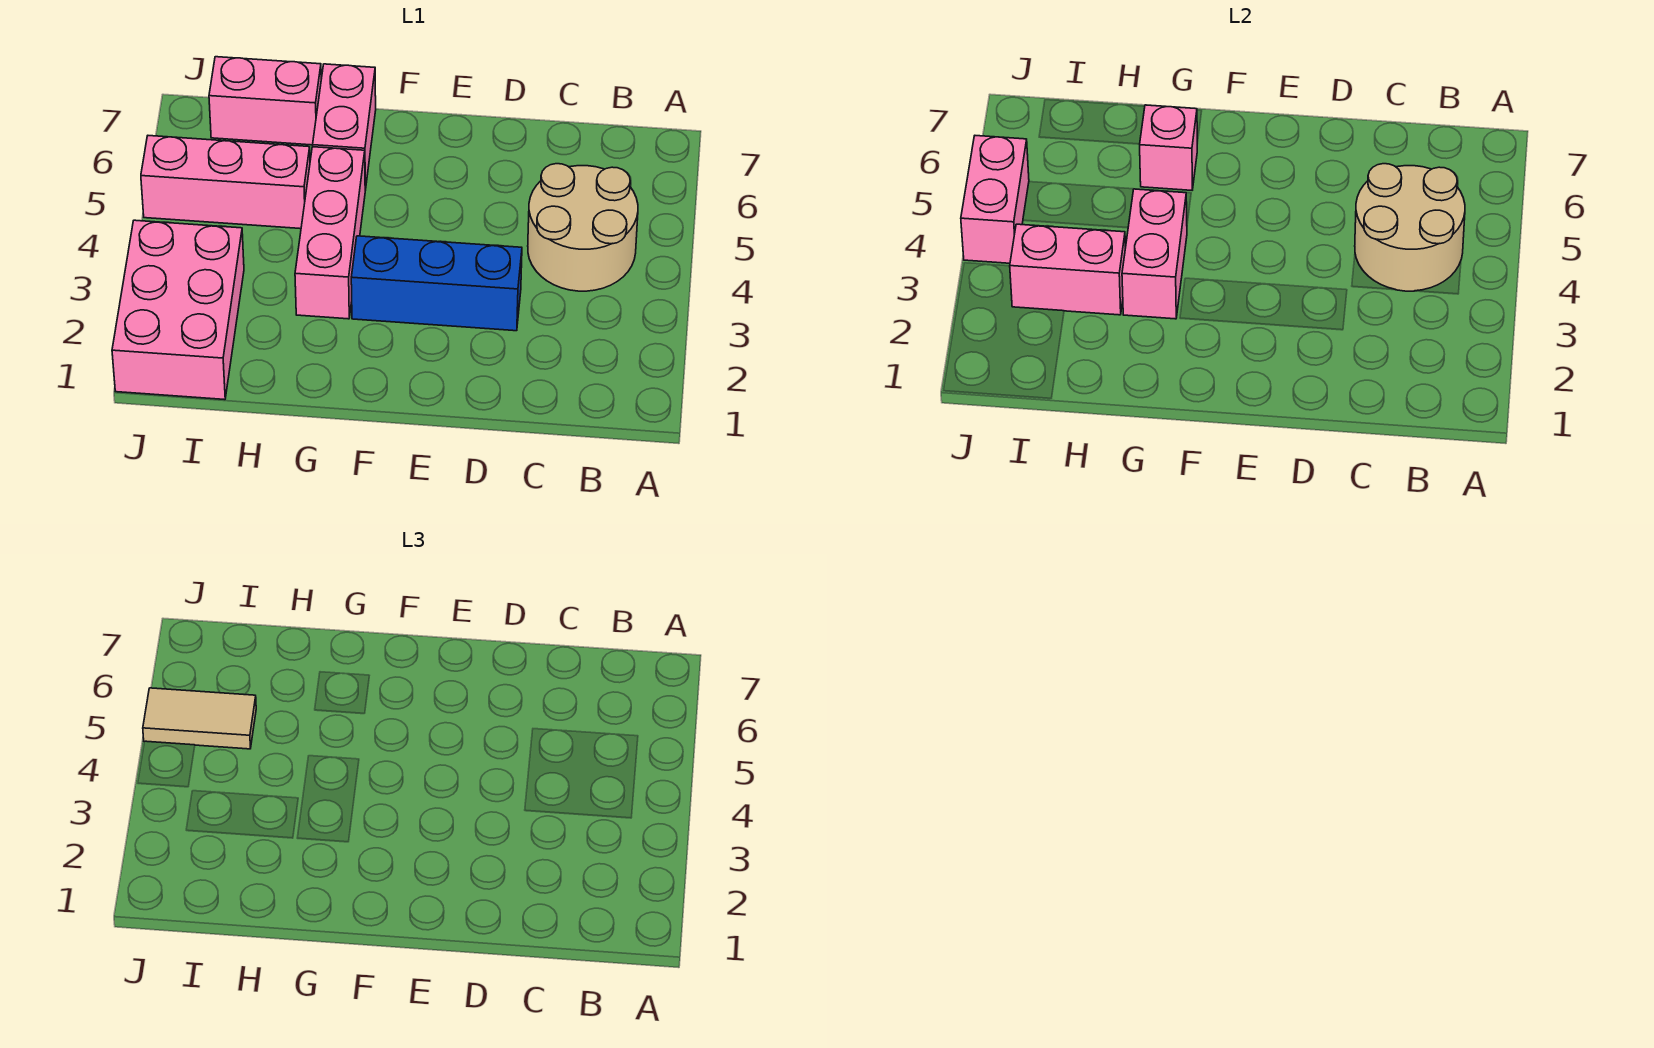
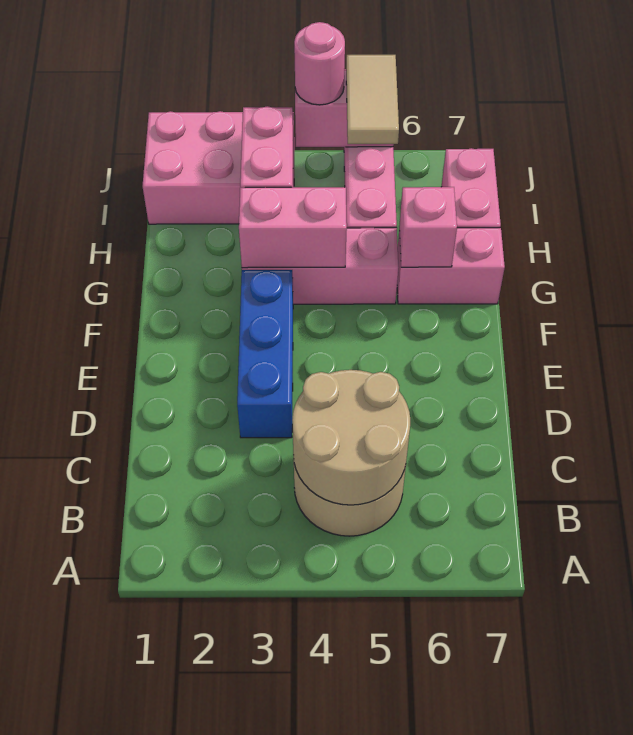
none -> pink 1x1 round brick [294,22,345,105]

